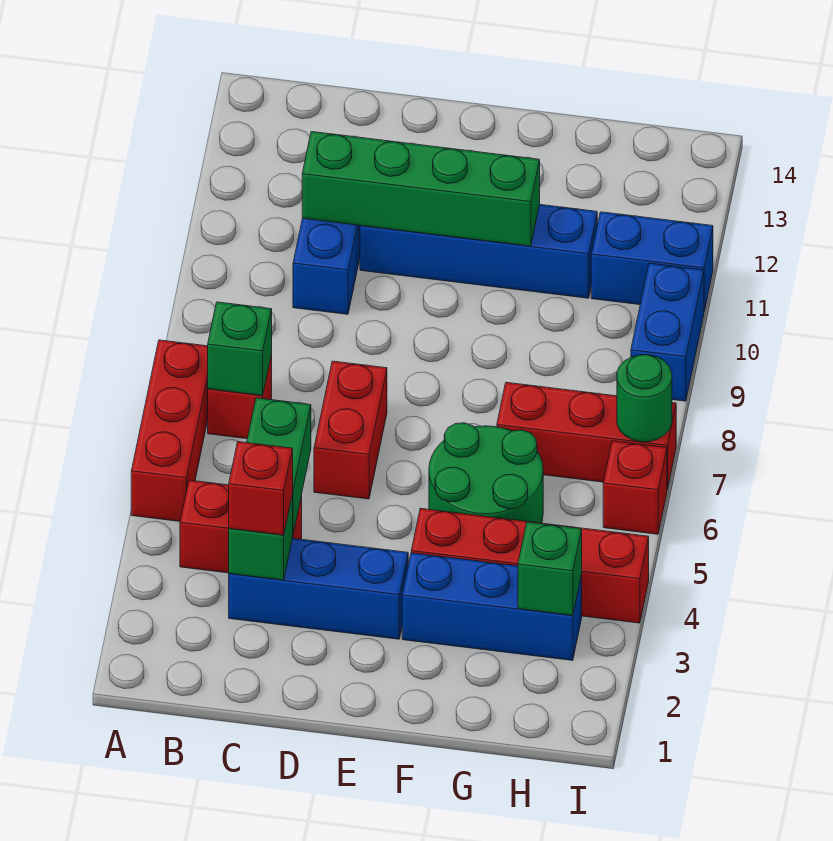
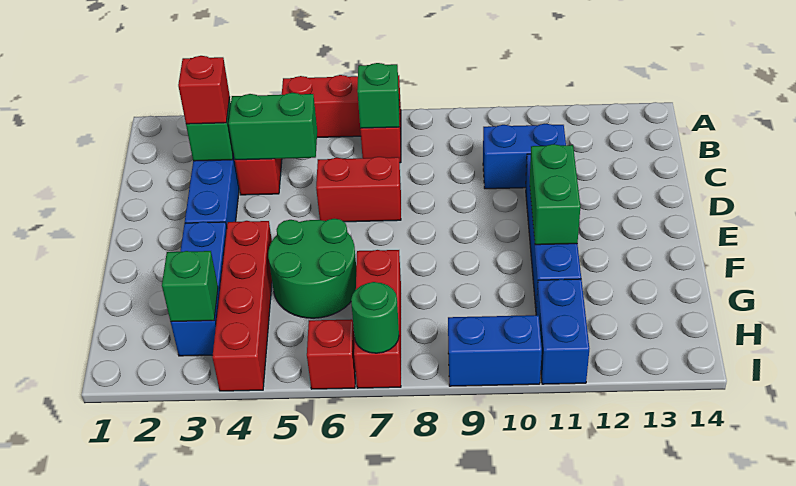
green 1x4 brick [302,132,540,246] -> green 1x2 brick [530,144,580,245]

